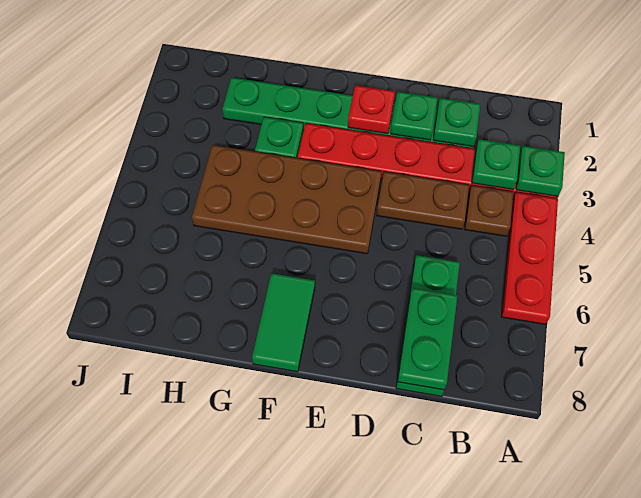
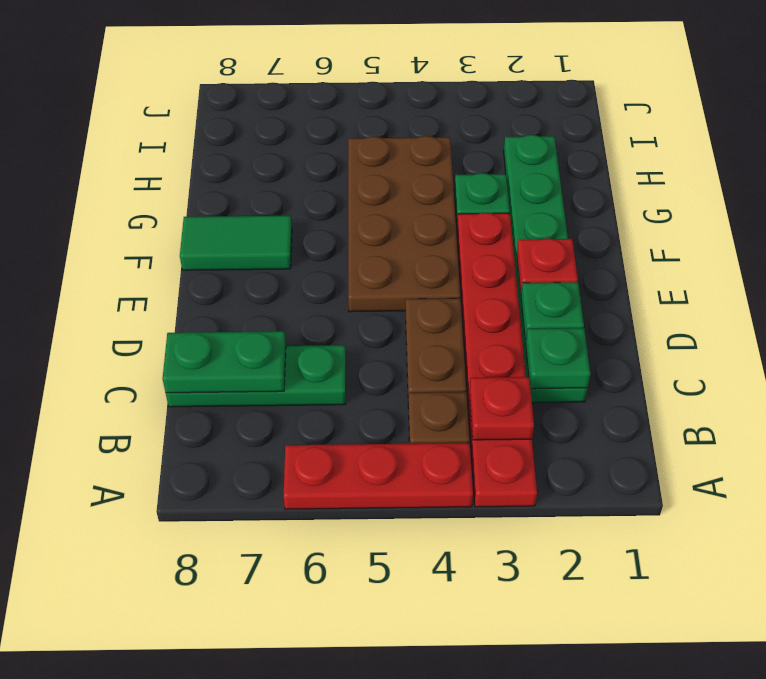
green 1x1 plate [516,146,565,197] -> none
green 1x1 plate [472,139,520,190] -> red 1x1 plate [470,377,534,440]

